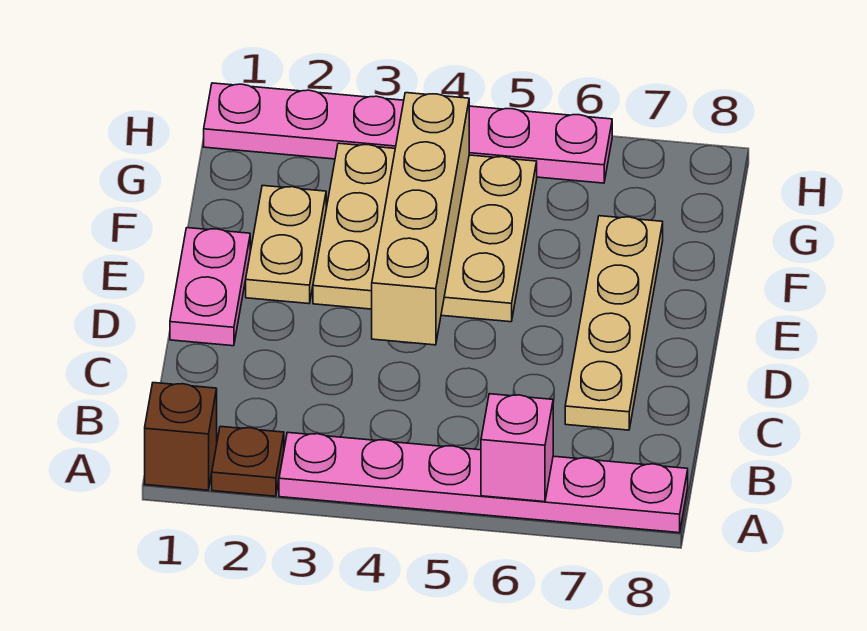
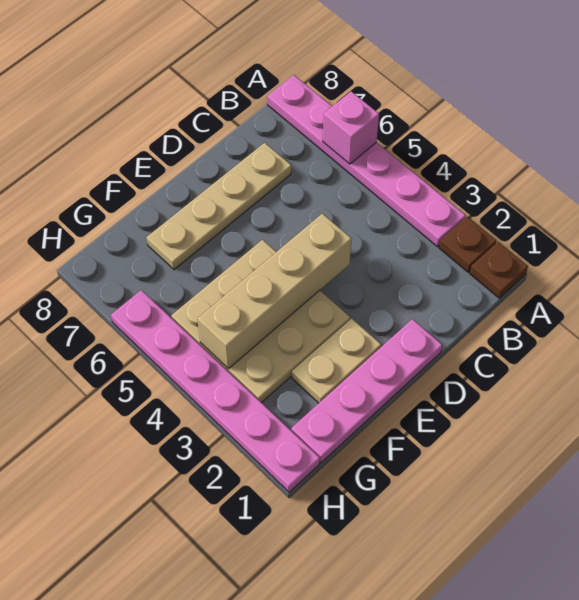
brown 1x1 brick [145,383,217,490] -> brown 1x1 plate [470,242,528,298]
pink 1x2 plate [170,228,250,346] -> pink 1x4 plate [291,319,442,463]

